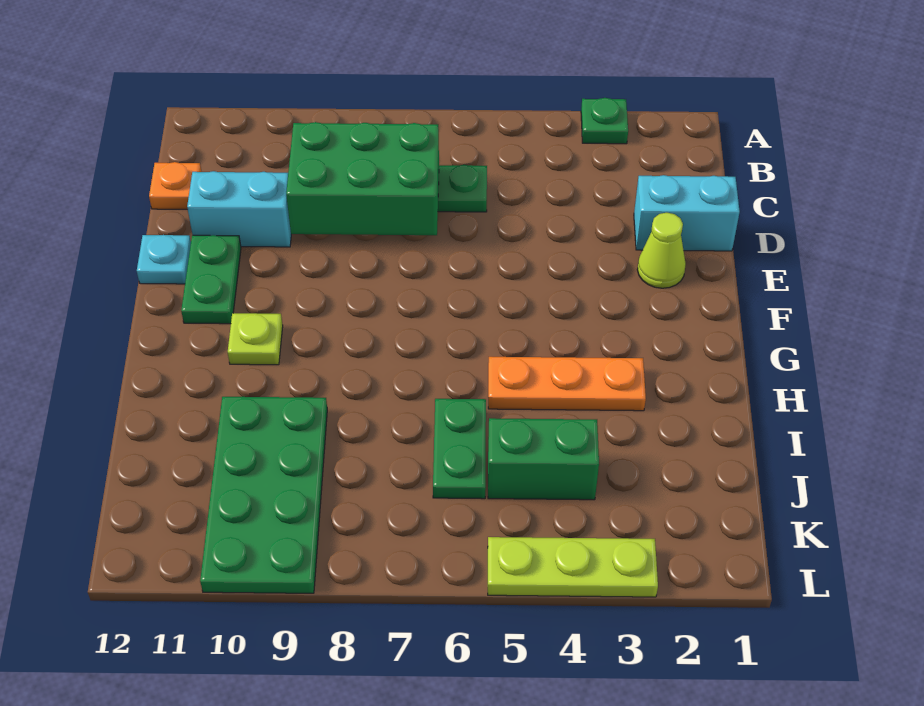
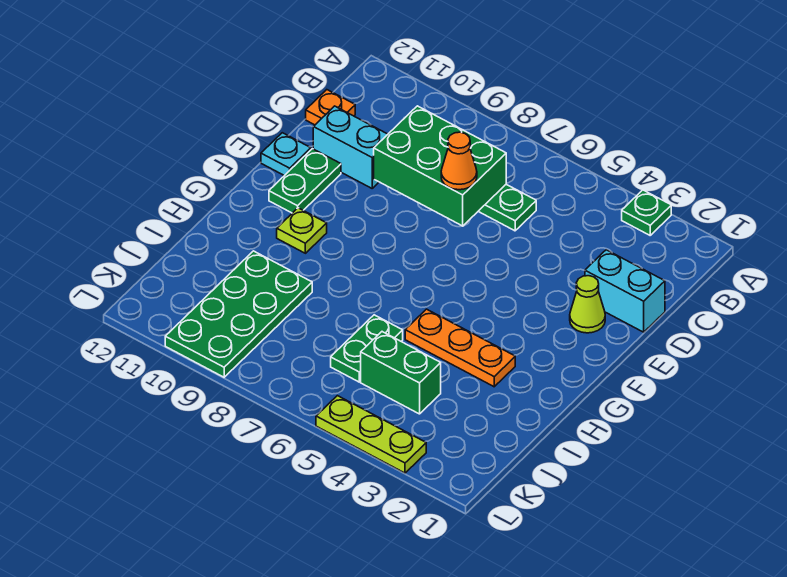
none -> orange 1x1 cone [441,132,477,190]

